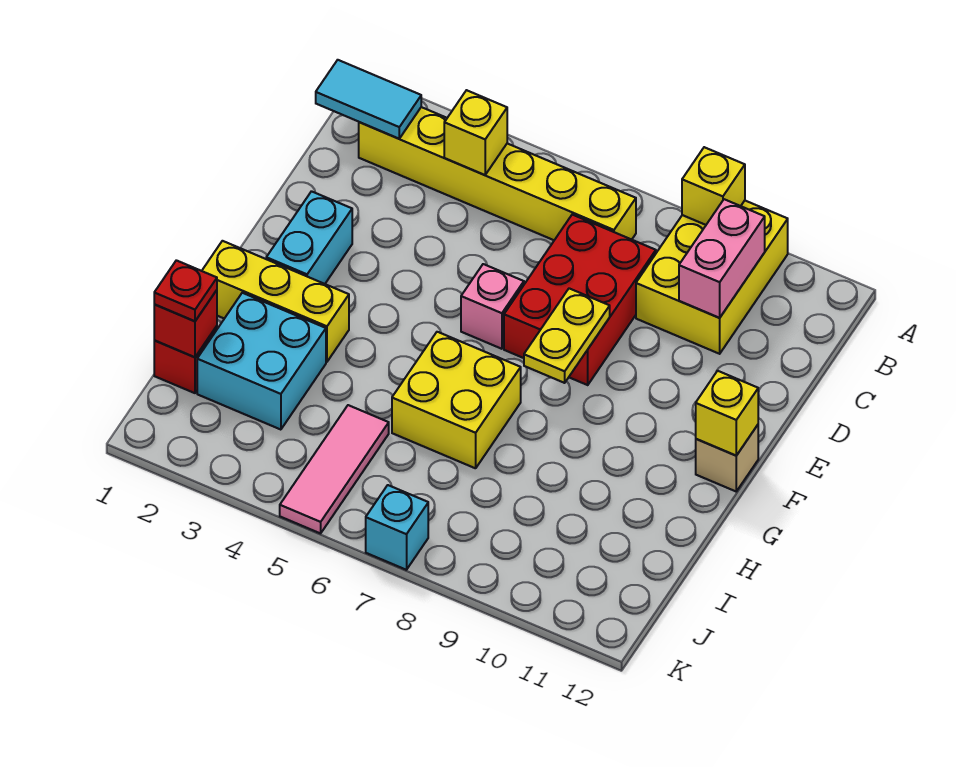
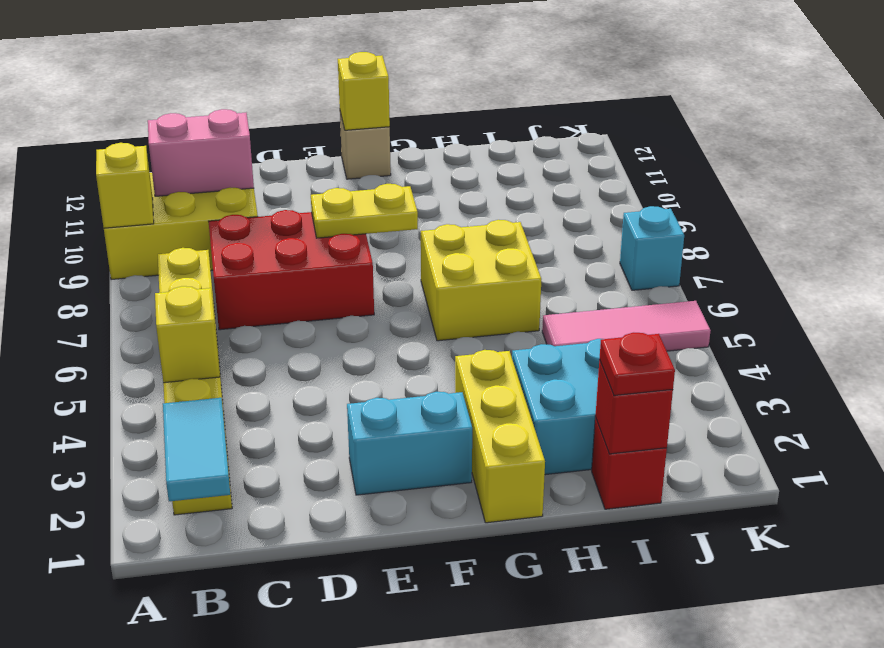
pink 1x1 brick [461,264,524,349] -> none

